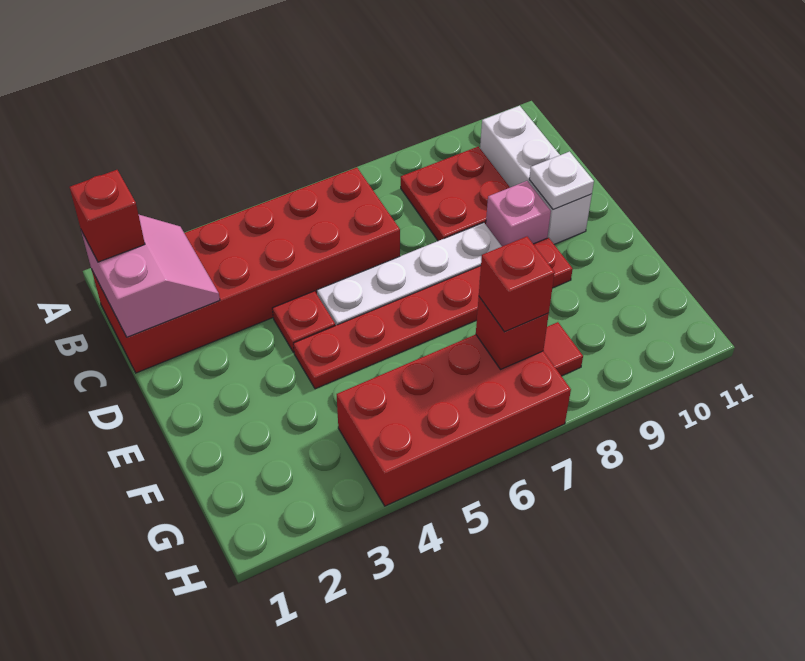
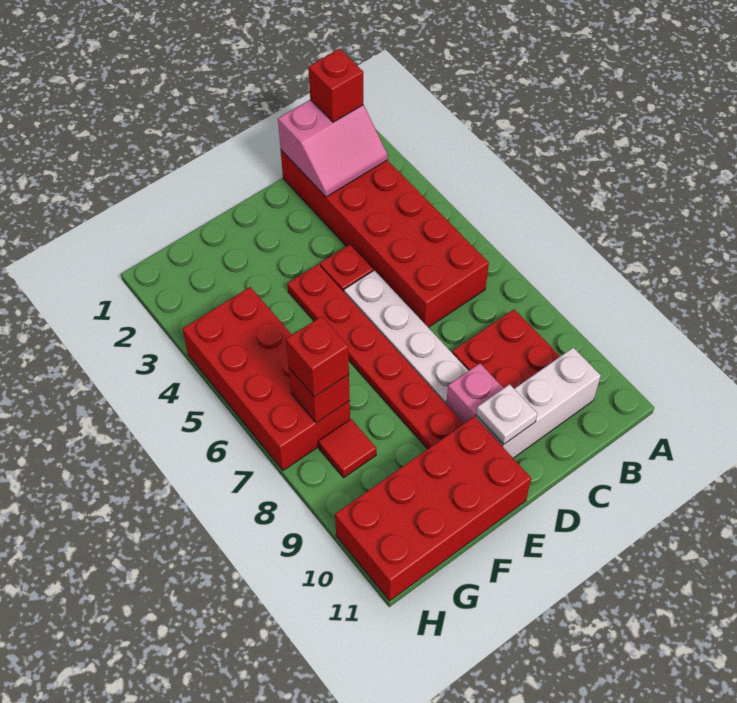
none -> red 2x4 brick [335,416,531,601]

